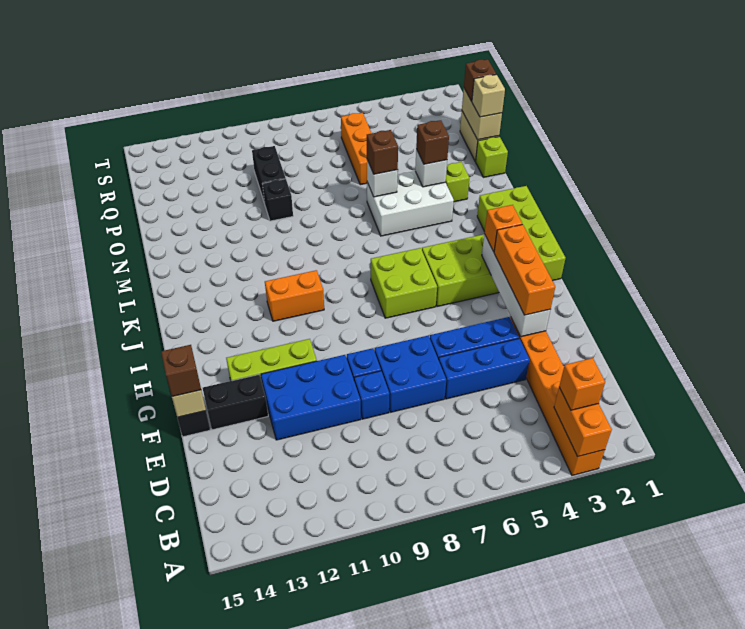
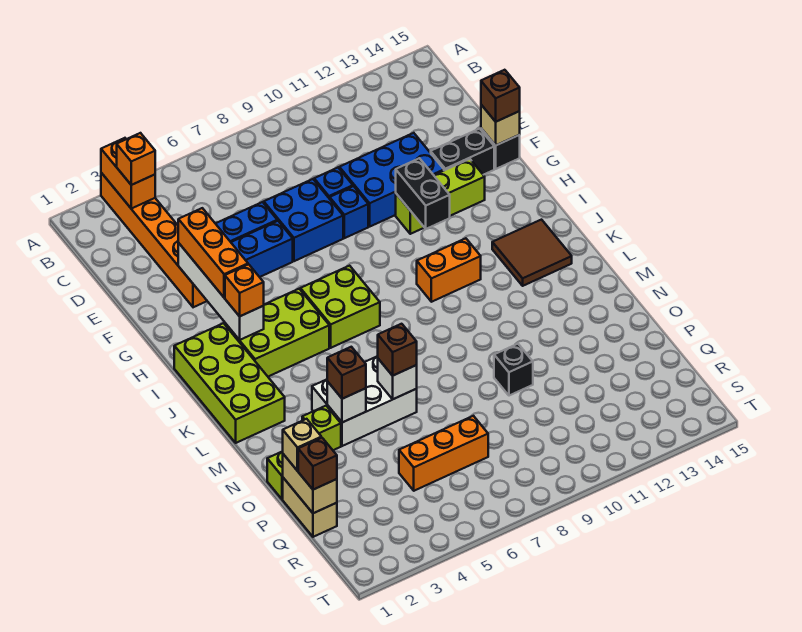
none -> brown 2x2 tile [492,220,572,286]
orange 1x3 brick [341,113,372,185] -> orange 1x3 brick turned to [399,416,488,491]
black 1x2 brick [252,146,286,203] -> black 1x2 brick moved to [396,158,450,229]

